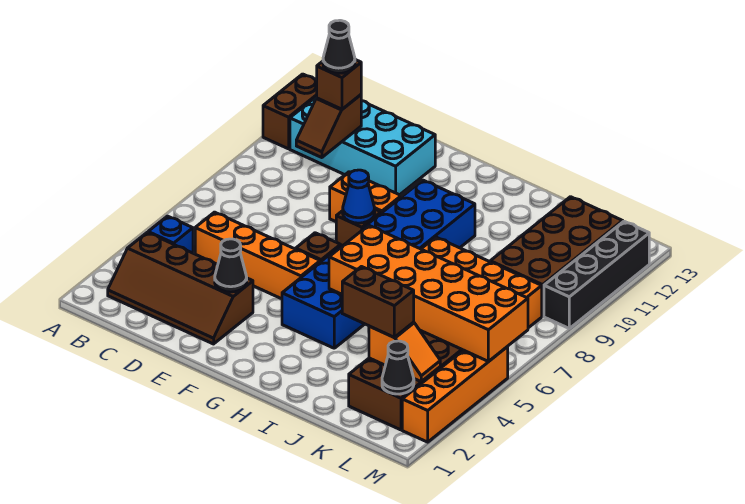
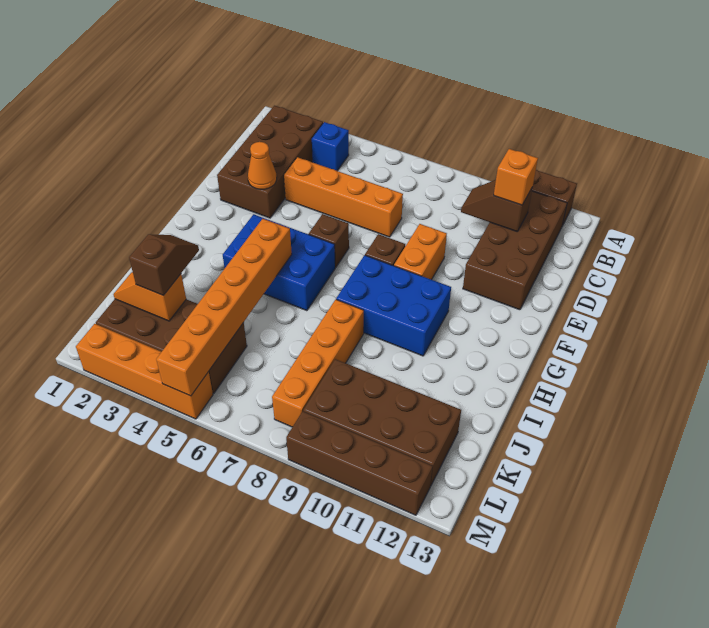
brown 2x4 slope [108,232,253,344] -> brown 2x4 brick [217,106,323,218]
cyan 2x4 brick [290,96,435,195] -> brown 2x4 brick [463,191,567,310]
orange 1x4 brick [195,212,320,299] -> orange 1x4 brick turned to [284,157,403,237]
brown 1x1 brick [317,60,361,109] -> orange 1x1 brick [494,149,538,205]
black 1x1 cone [323,20,355,74] -> none
black 1x1 cone [215,239,247,292] -> orange 1x1 cone [248,142,277,189]
blue 1x1 cone [343,170,375,223] -> none
orange 2x6 brick [329,225,528,361] -> orange 1x6 brick [156,219,292,396]
brown 1x2 brick [342,267,414,337] -> brown 1x2 slope [129,234,199,296]
orange 1x2 slope [369,322,440,382] -> orange 1x2 slope turned to [113,272,186,321]
black 1x1 cone [382,341,414,394] -> none
black 1x4 brick [544,221,649,328] -> brown 1x4 brick [286,411,433,515]

